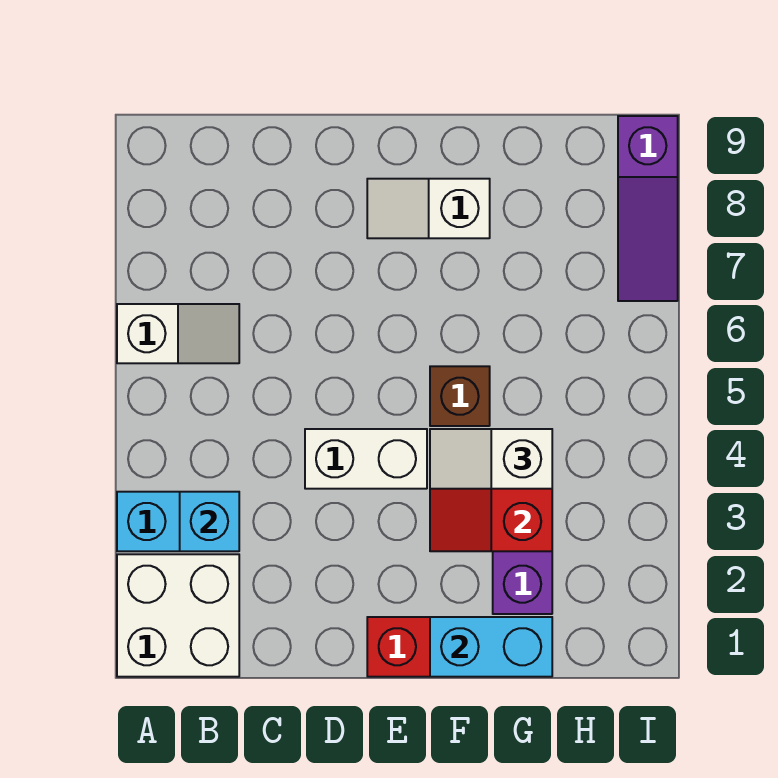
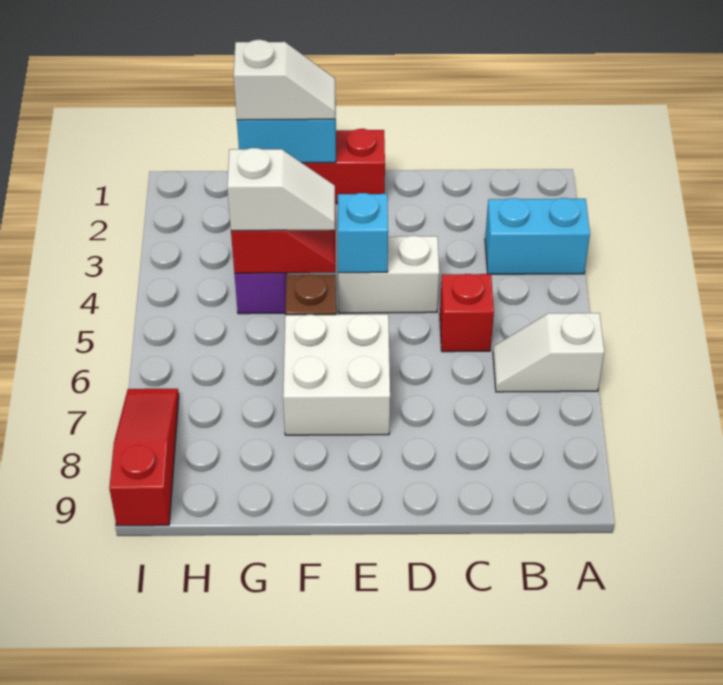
white 2x2 brick [117,554,239,677] -> white 2x2 brick moved to [283,314,390,435]
cyan 1x1 brick [180,492,239,551] -> cyan 1x1 brick moved to [337,193,388,273]
none -> red 1x1 brick [440,274,494,352]
white 1x2 slope [367,179,490,238] -> white 1x2 slope moved to [233,40,335,120]
purple 1x3 slope [618,116,678,301] -> red 1x3 slope [109,389,179,526]

